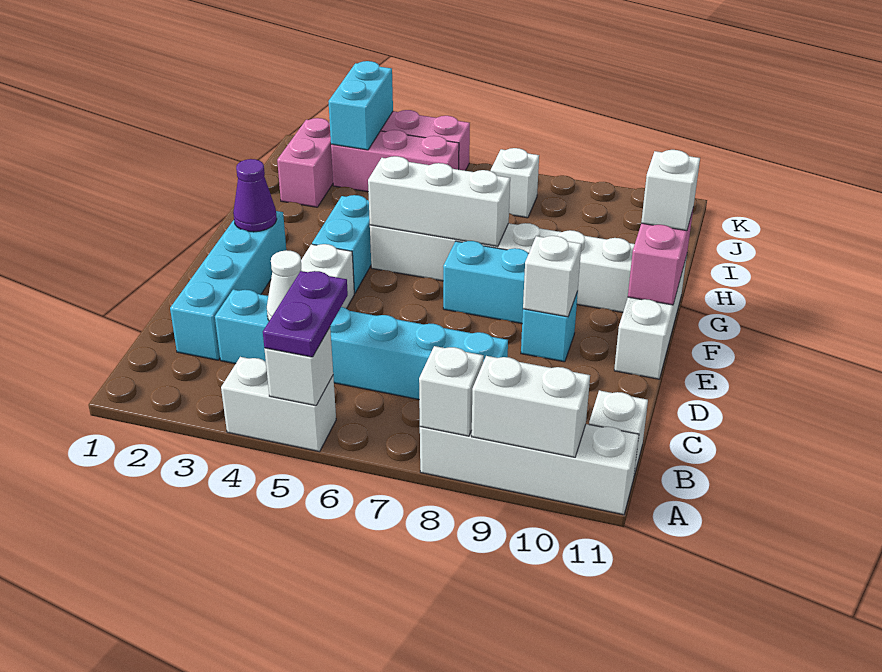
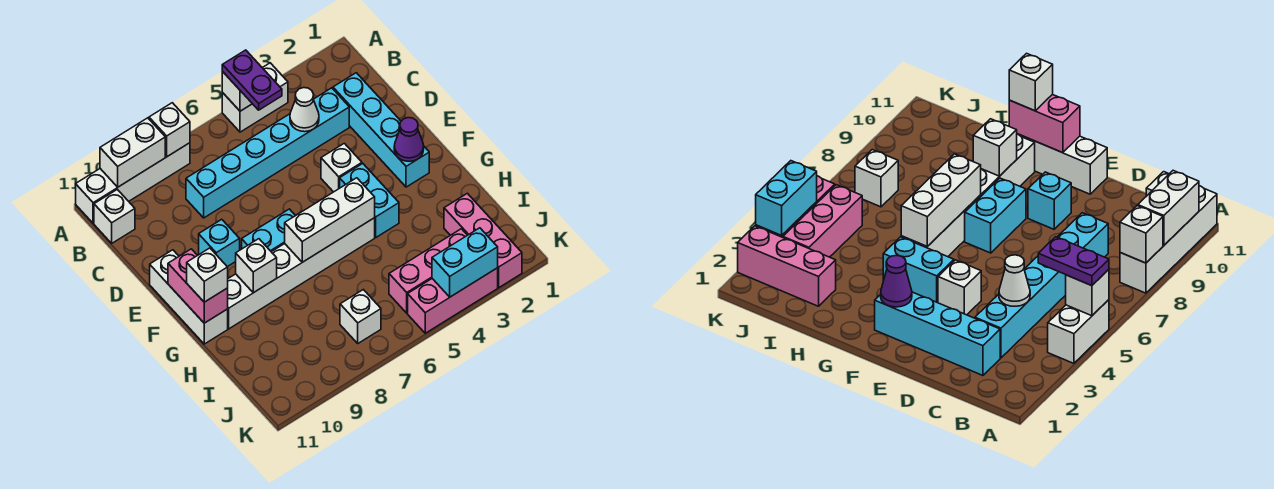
white 1x1 brick [523,236,581,317] -> white 1x1 brick moved to [236,239,277,293]
pink 1x2 brick [277,118,333,207] -> pink 1x3 brick [444,193,522,288]
cyan 1x2 brick [328,61,393,150] -> cyan 1x2 brick turned to [432,228,498,297]

